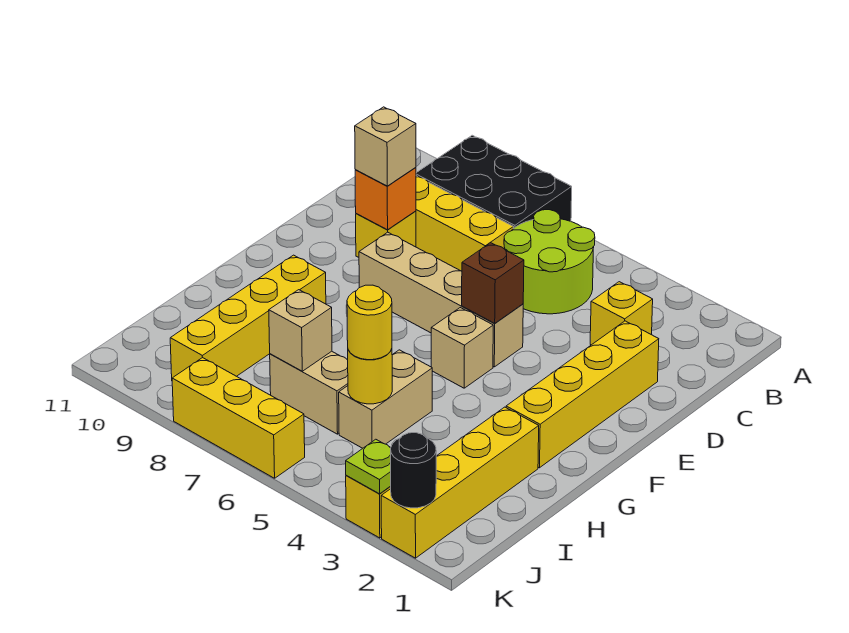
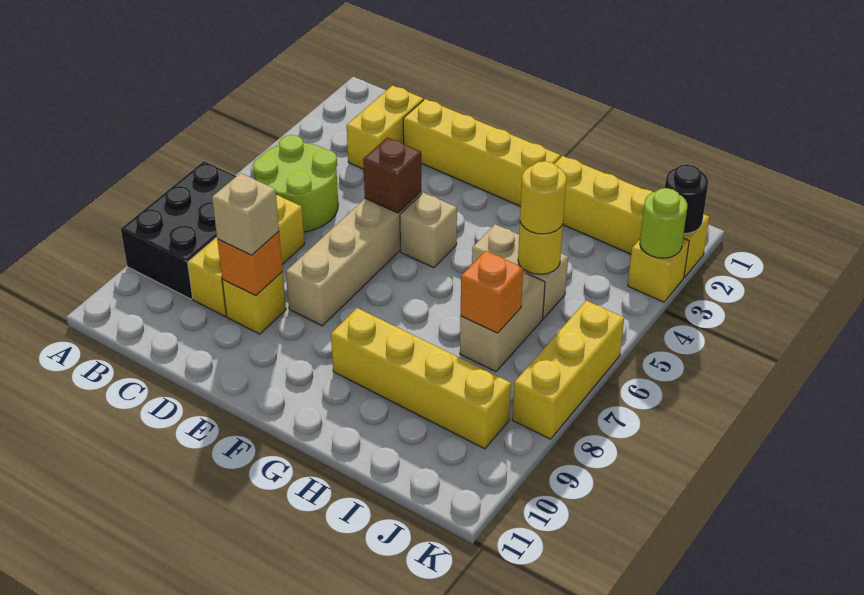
yellow 1x1 brick [590,282,653,345] -> yellow 1x2 brick [347,86,423,169]
tan 1x1 brick [269,290,332,371] -> orange 1x1 brick [460,251,523,333]
lime 1x1 plate [346,439,391,494] -> lime 1x1 round brick [640,188,687,258]

